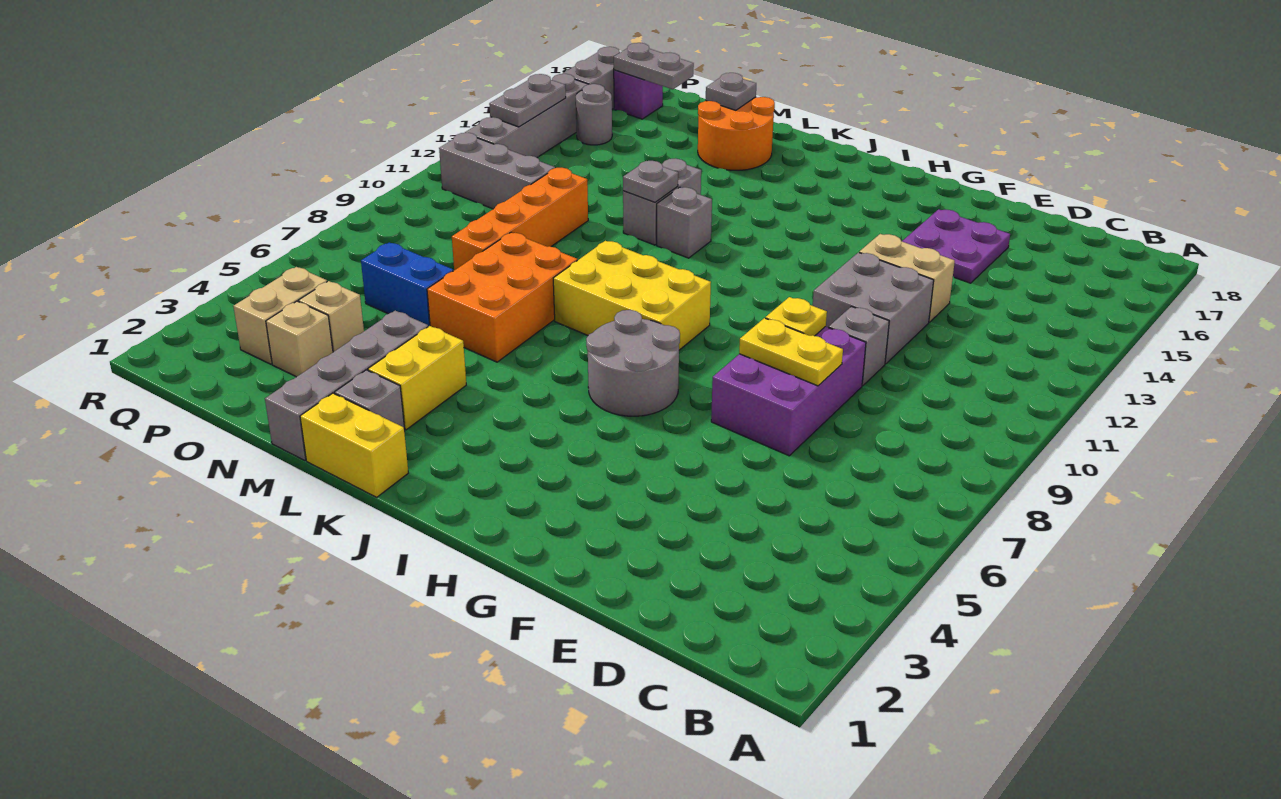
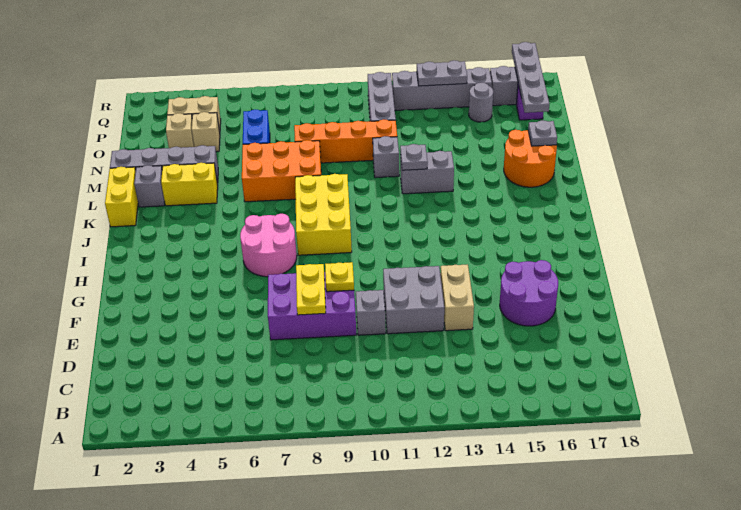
purple 2x2 plate [902,209,1010,283] -> purple 2x2 round brick [500,260,558,326]
grey 2x2 round brick [586,310,680,416] -> pink 2x2 round brick [240,214,297,277]
grey 1x1 brick [657,187,712,258] -> grey 1x1 brick moved to [373,136,399,178]
grey 1x2 plate [614,43,694,89] -> grey 1x4 plate [512,42,549,113]

